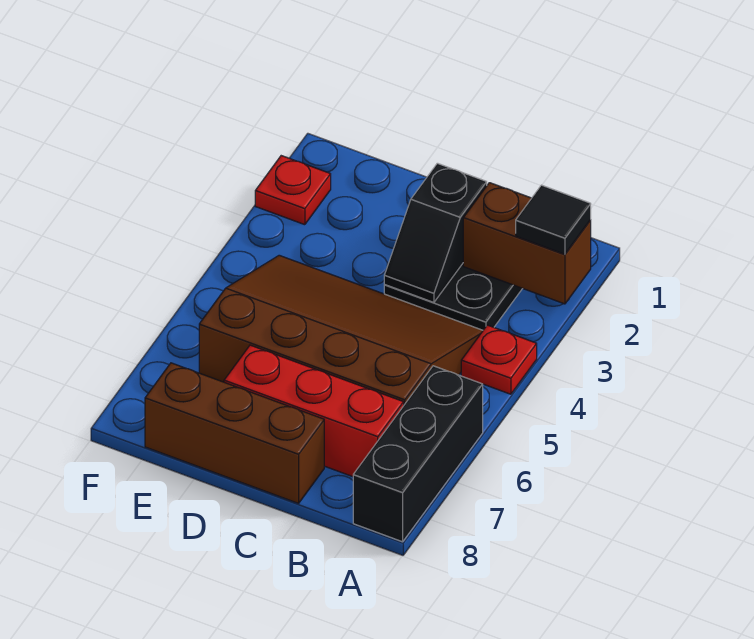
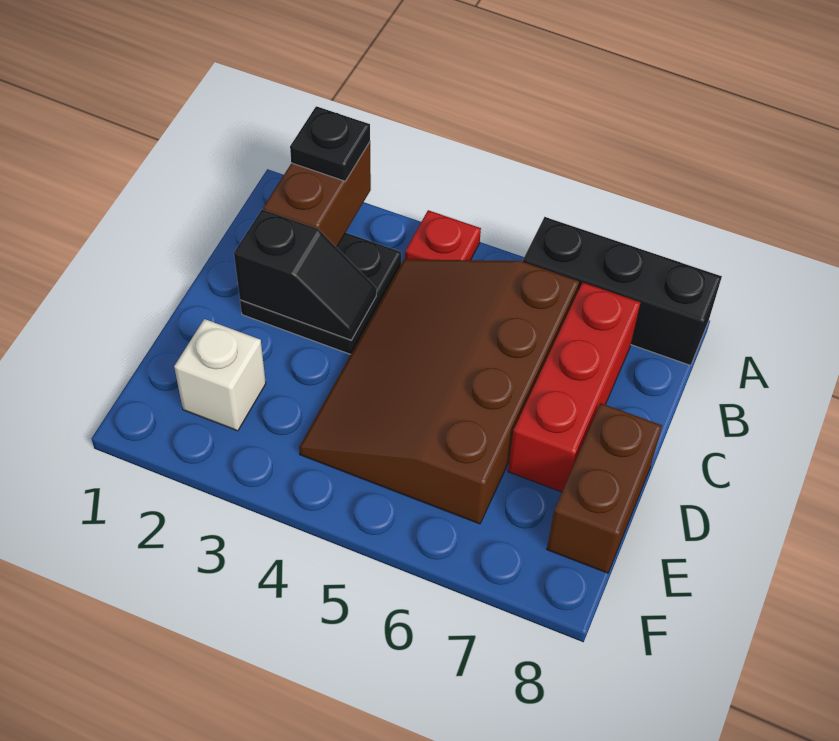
black 1x1 tile [516,185,591,254] -> black 1x1 plate [290,106,370,181]
brown 1x3 brick [145,363,324,503] -> brown 1x2 brick [547,403,662,573]
none -> white 1x1 brick [174,319,266,431]
red 1x1 plate [255,156,331,225] -> none

